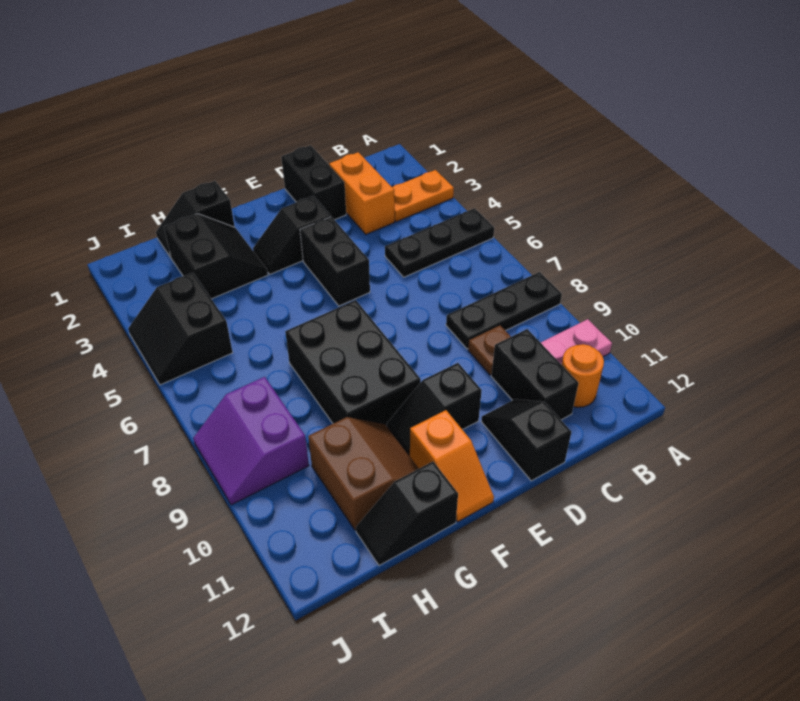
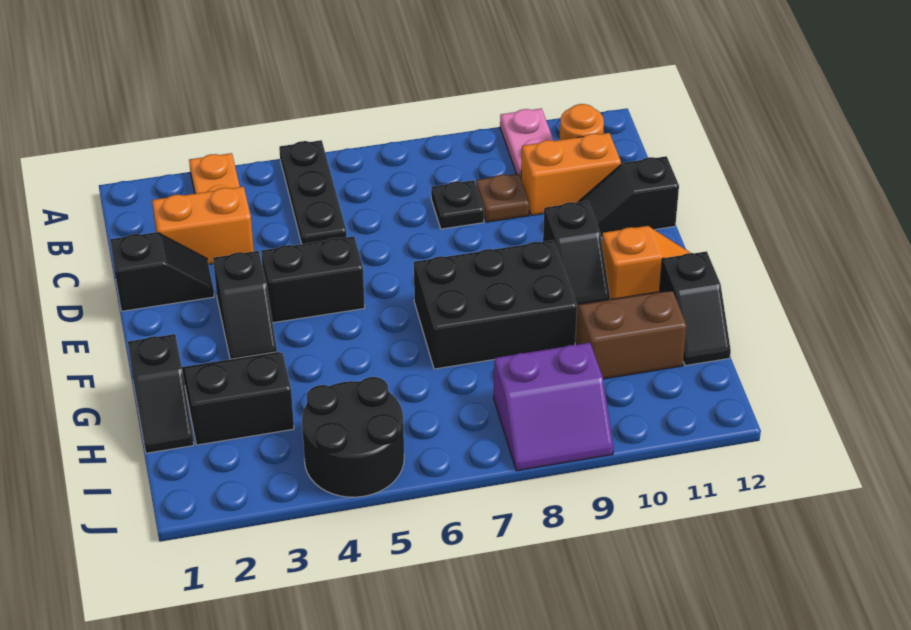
black 1x3 plate [446,272,562,349] -> black 1x1 plate [431,180,484,229]
black 1x2 brick [491,329,579,420] -> orange 1x2 brick [521,133,621,215]
black 1x2 brick [281,145,346,220] -> black 1x2 slope [110,232,214,311]
black 2x2 slope [128,273,233,385] -> black 2x2 round brick [302,377,404,497]

